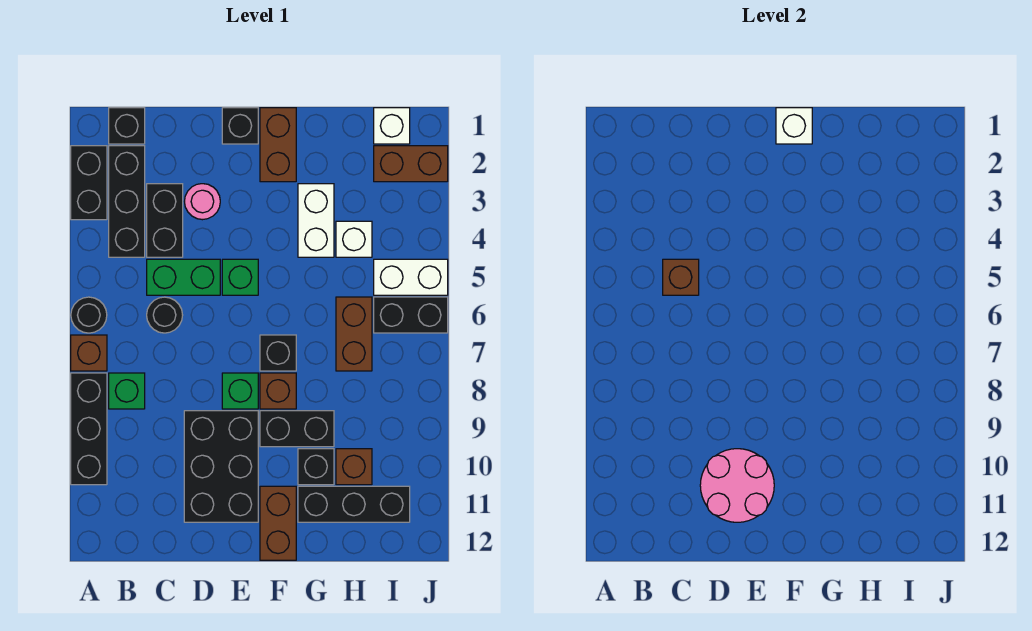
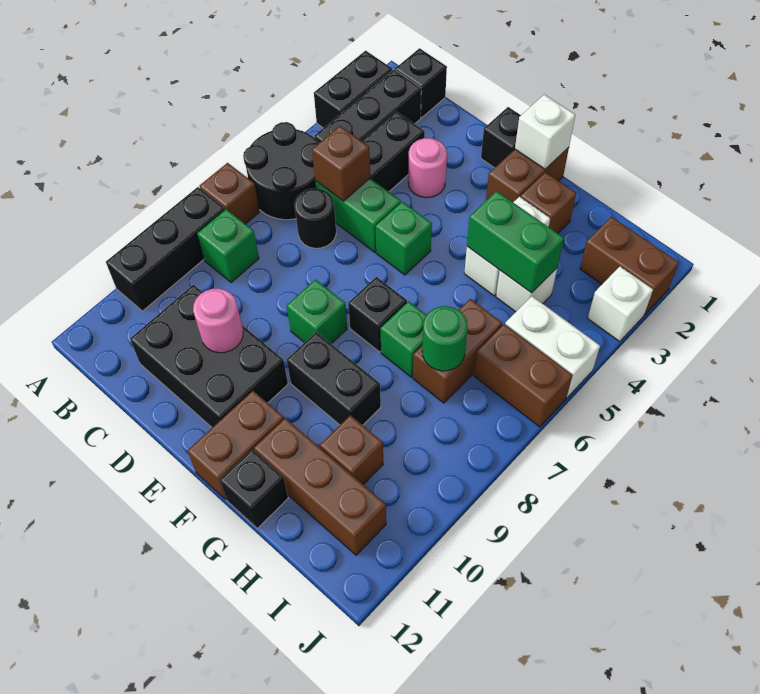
black 1x1 round brick [71,297,107,333] -> black 2x2 round brick [243,122,319,220]
black 2x3 brick [184,411,258,522] -> black 2x3 brick turned to [130,285,288,428]
pink 2x2 round brick [700,449,774,522] -> pink 1x1 round brick [193,288,243,353]
brown 1x1 brick [260,373,296,409] -> brown 1x1 brick moved to [520,172,576,233]
none -> green 1x2 brick [467,191,564,293]
none -> green 1x1 brick [380,301,426,377]
black 1x1 brick [298,449,334,485] -> black 1x1 brick moved to [220,450,288,528]
black 1x3 brick [298,486,410,522] -> brown 1x3 brick [254,418,386,555]
none -> green 1x1 round brick [422,306,468,371]
white 1x1 brick [374,108,410,144] -> white 1x1 brick moved to [588,267,653,342]
black 1x2 brick [374,297,448,333] -> brown 1x2 brick [474,324,573,427]

